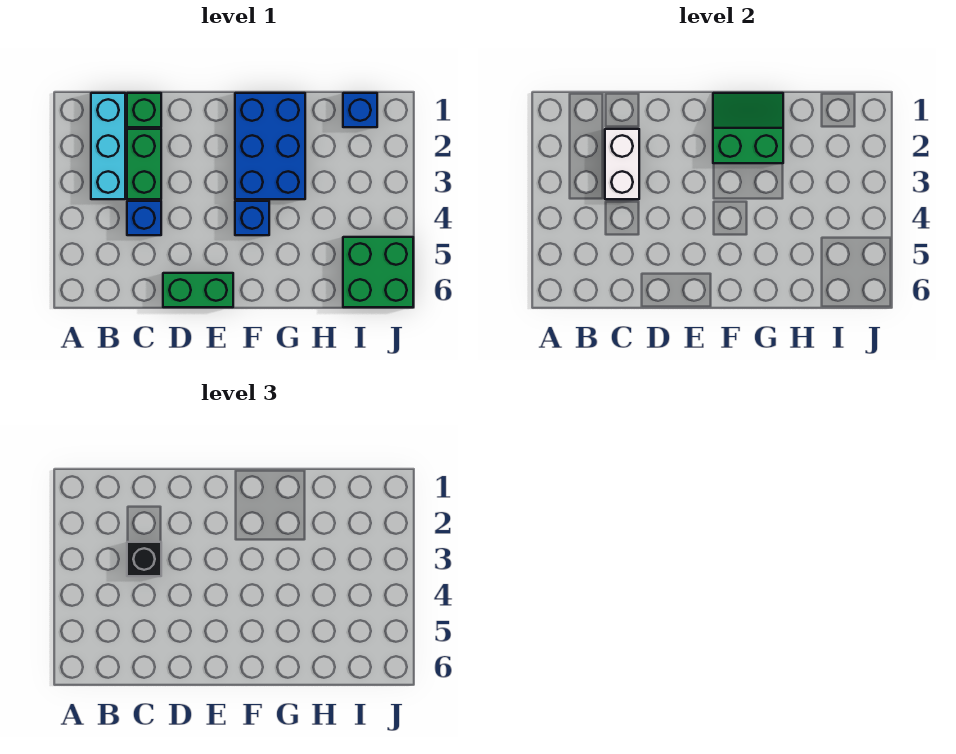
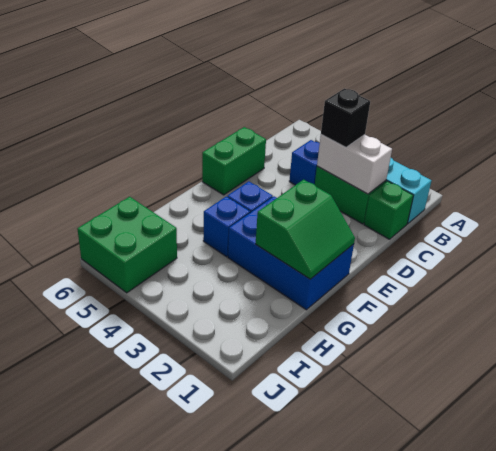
blue 1x1 brick [343,93,377,127] -> blue 1x1 brick moved to [203,196,250,257]

